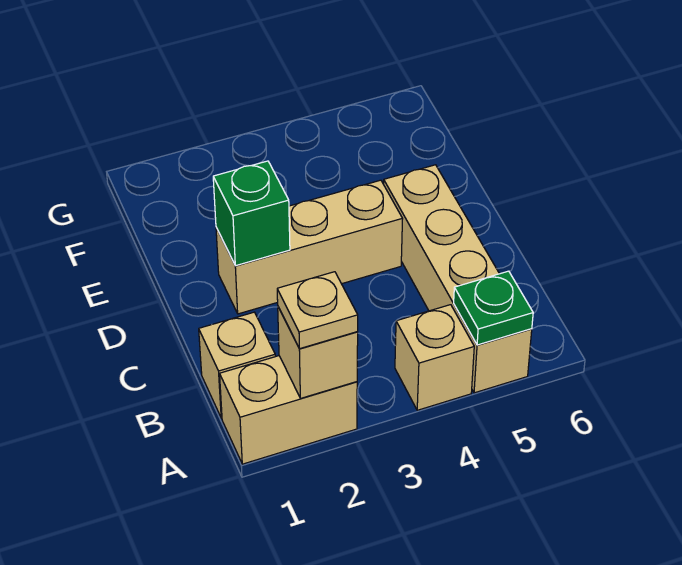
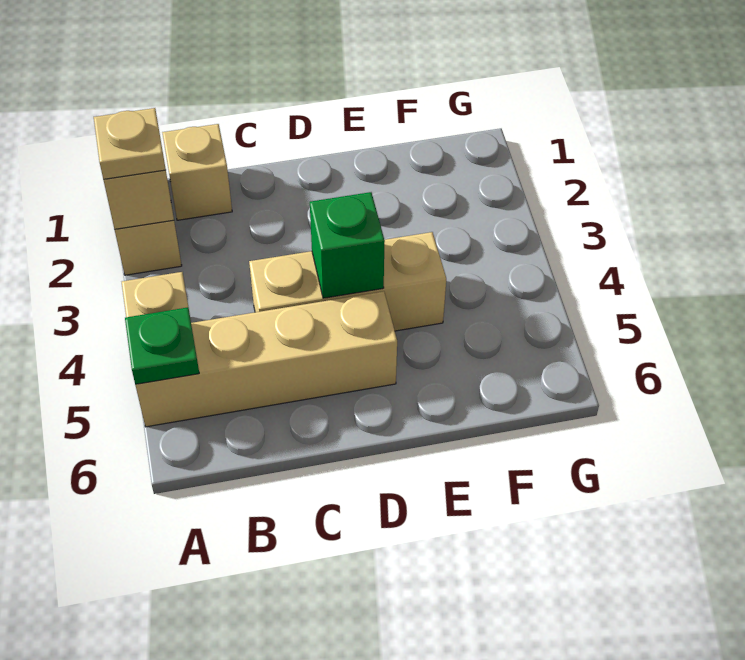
tan 1x3 brick [216,180,403,314] -> tan 1x3 brick turned to [249,232,446,331]
green 1x1 brick [213,161,290,266] -> green 1x1 brick moved to [310,192,385,298]

